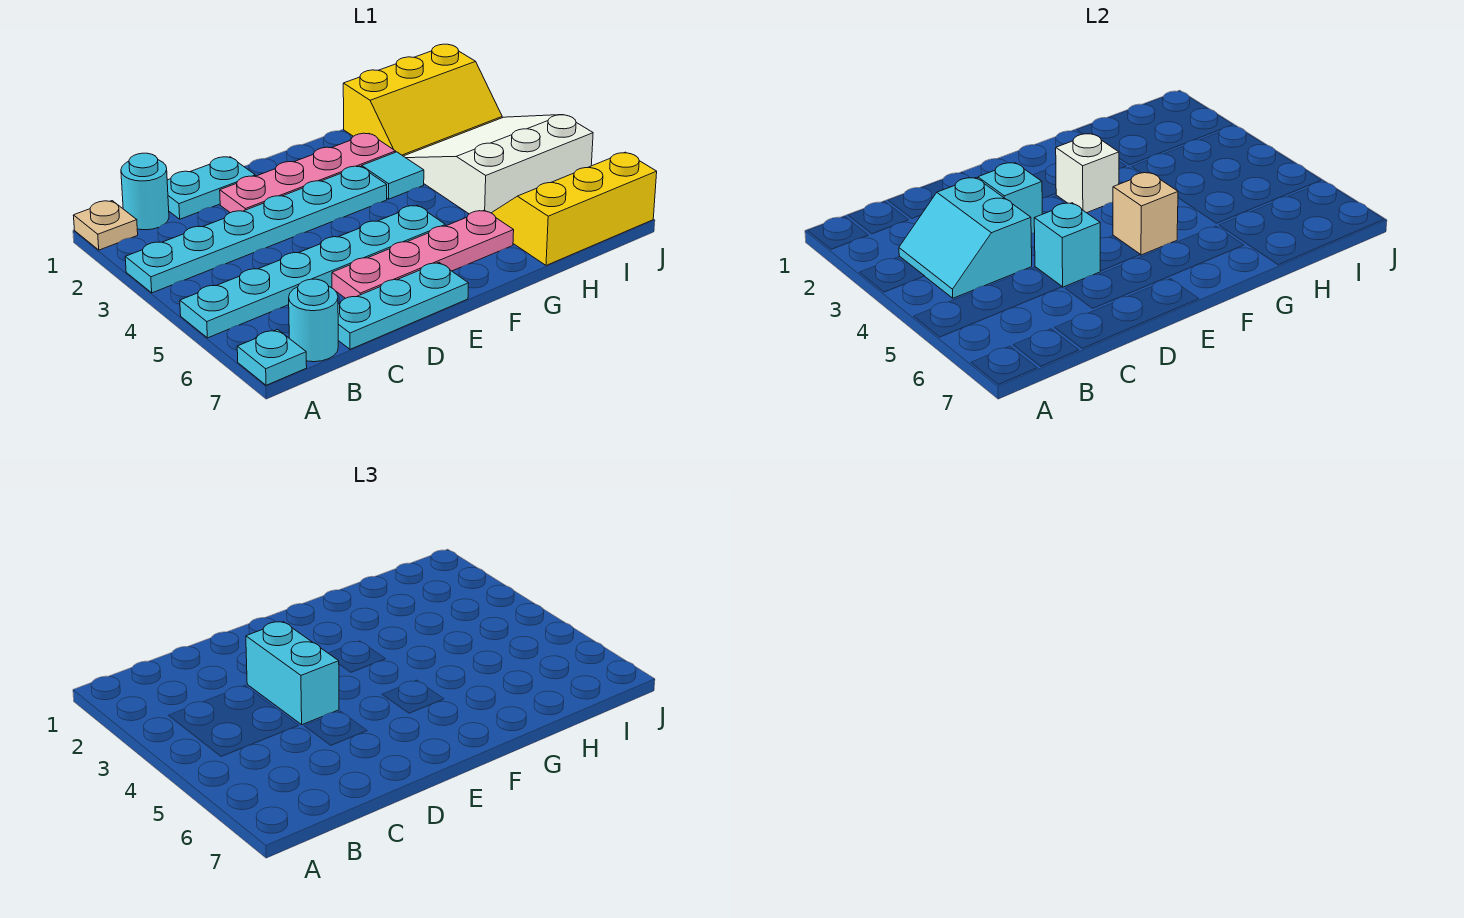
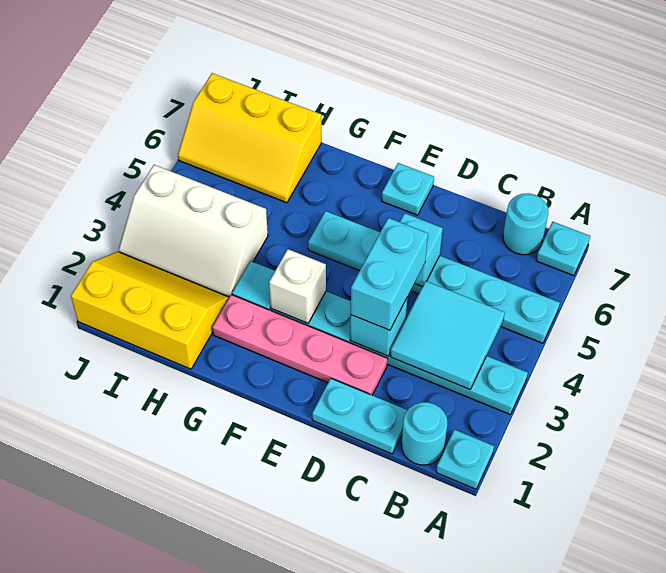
tan 1x1 plate [73,201,138,250] -> cyan 1x1 plate [436,429,494,489]
cyan 2x2 slope [899,178,1032,298] -> cyan 2x2 tile [390,281,505,389]
cyan 1x3 plate [338,262,469,349] -> cyan 1x1 plate [382,163,434,215]
pink 1x4 plate [332,210,514,298] -> none
tan 1x1 brick [1113,172,1178,255] -> none
white 3x3 slope [404,115,593,214] -> white 2x3 slope [119,165,268,297]

